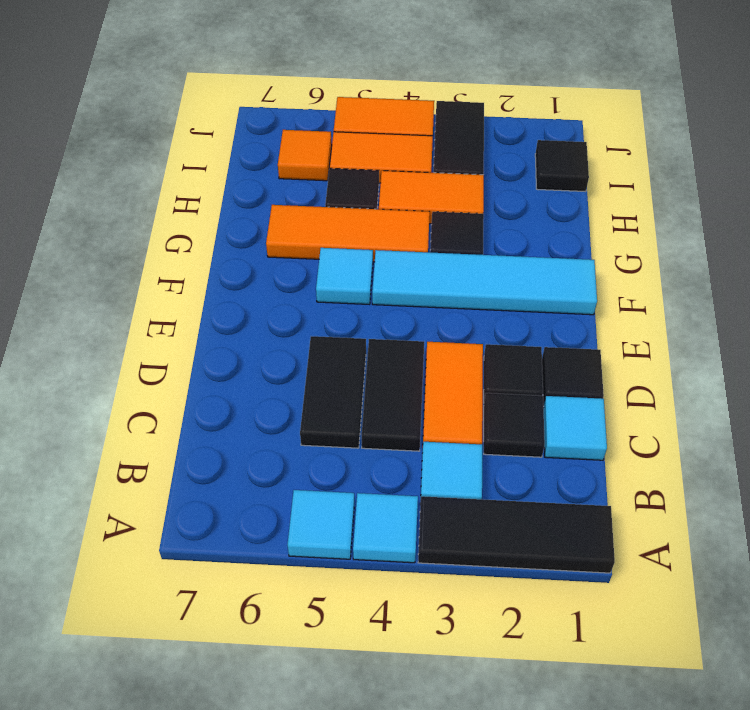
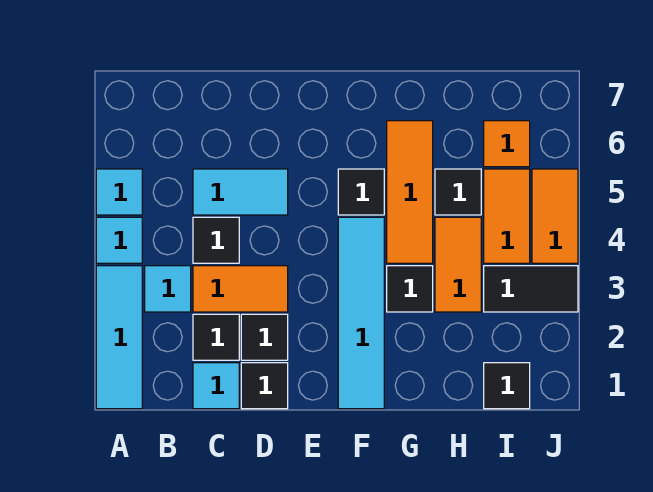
black 1x3 tile [418,496,615,573] -> cyan 1x3 tile [96,266,142,409]
black 1x2 tile [362,339,424,451] -> black 1x1 tile [193,217,239,263]
black 1x2 tile [300,336,366,448] -> cyan 1x2 tile [193,169,288,215]
cyan 1x1 tile [316,248,373,304] -> black 1x1 tile [338,169,384,215]

